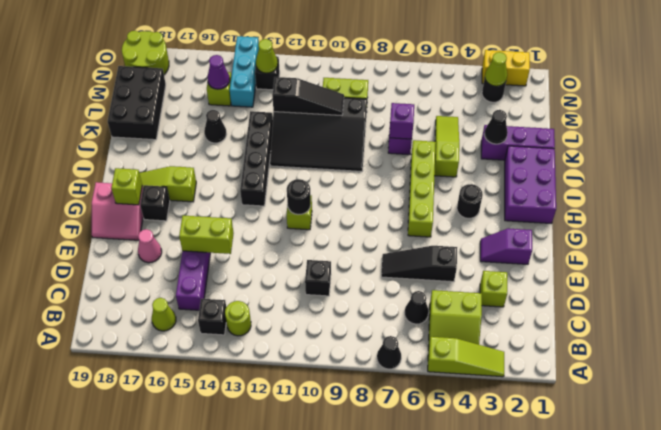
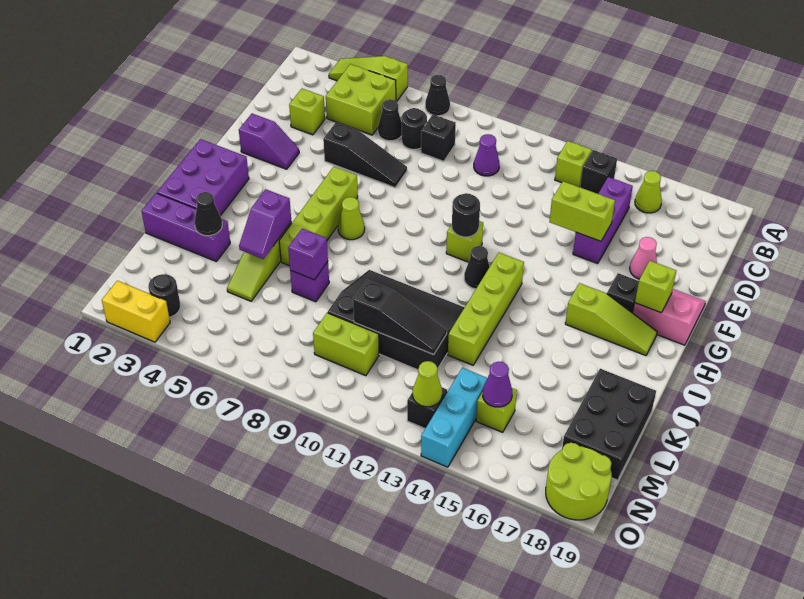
lime 2x2 slope [428,290,482,347] -> lime 2x2 brick [326,64,396,135]
lime 1x1 round brick [225,301,251,336] -> lime 1x1 brick [555,141,592,187]
none -> purple 1x1 cone [474,134,499,176]
black 1x1 brick [305,260,331,296] -> black 1x1 brick moved to [421,114,456,161]
black 1x1 round brick [457,184,483,218] -> black 1x1 round brick moved to [402,108,427,149]
black 1x4 brick [240,111,273,206] -> lime 1x4 brick [448,253,524,365]
none -> purple 1x2 slope [239,189,291,259]
black 1x1 cone [204,110,227,143] -> black 1x1 cone moved to [464,246,490,289]
black 1x3 slope [272,77,344,115] -> black 1x3 slope turned to [353,280,447,354]
lime 1x1 cone [485,52,507,86] -> lime 1x1 cone moved to [338,197,365,240]

